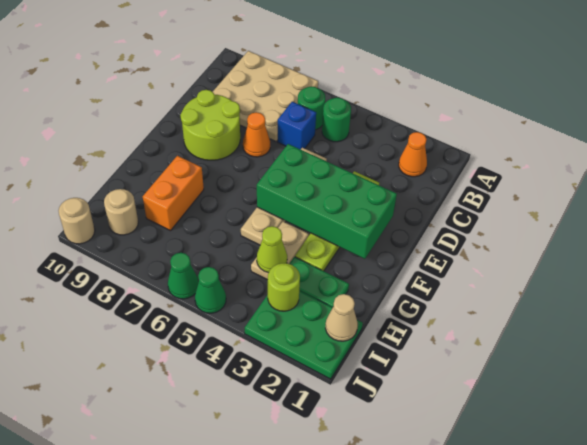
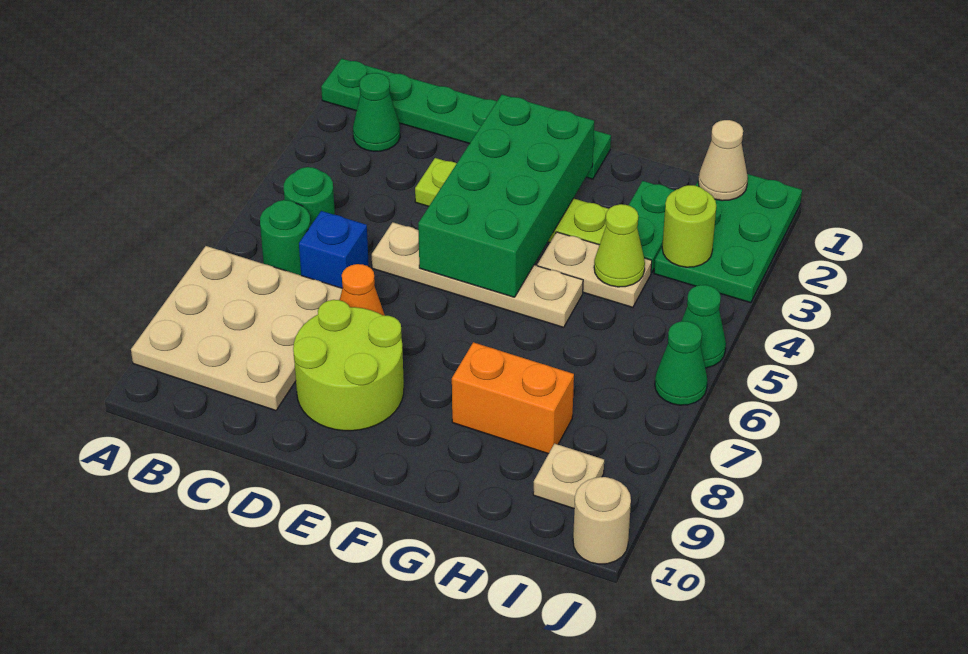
none -> green 1x6 plate [321,59,611,179]
orange 1x1 cone [399,132,427,177] -> green 1x1 cone [353,73,400,151]
tan 1x1 round brick [104,189,138,235] -> tan 1x1 plate [533,444,604,509]

